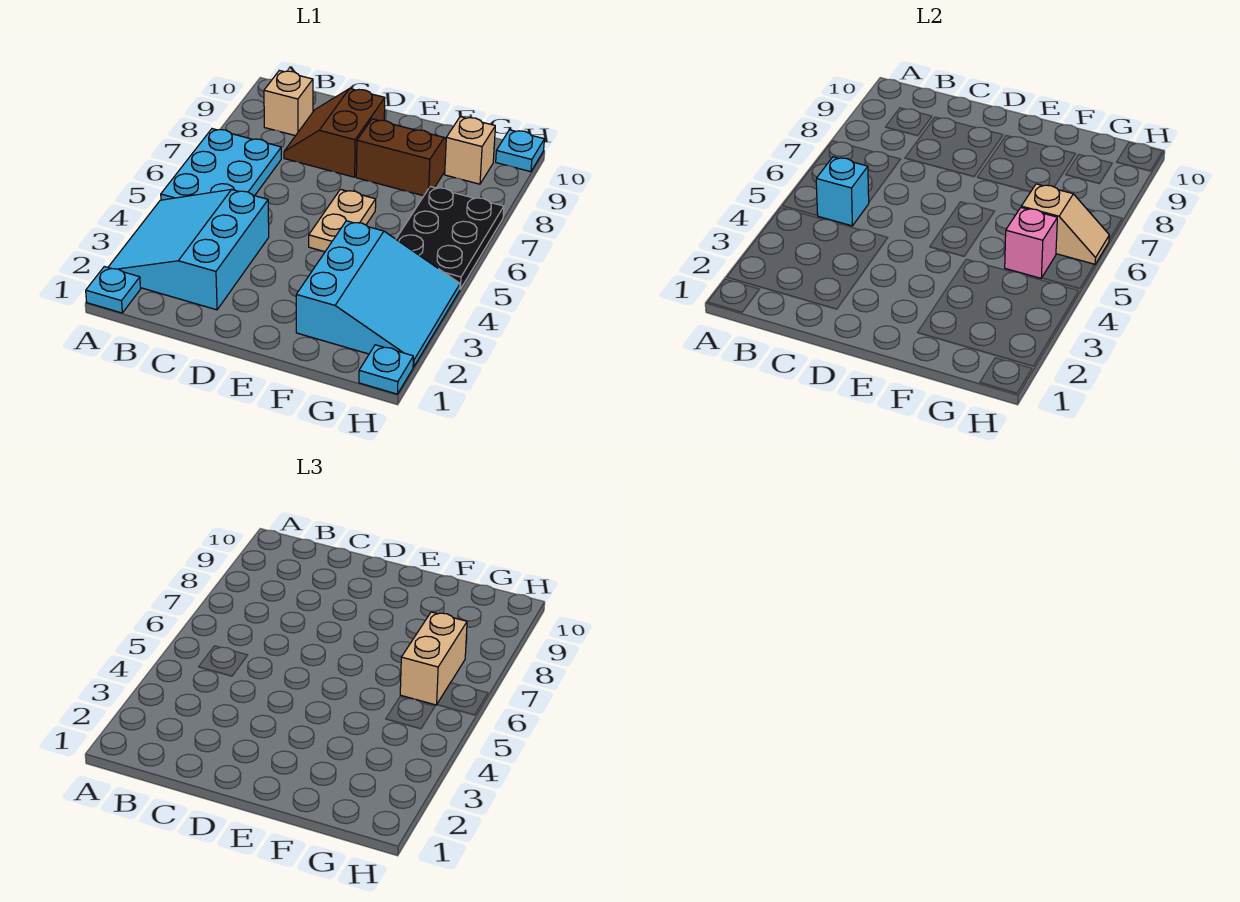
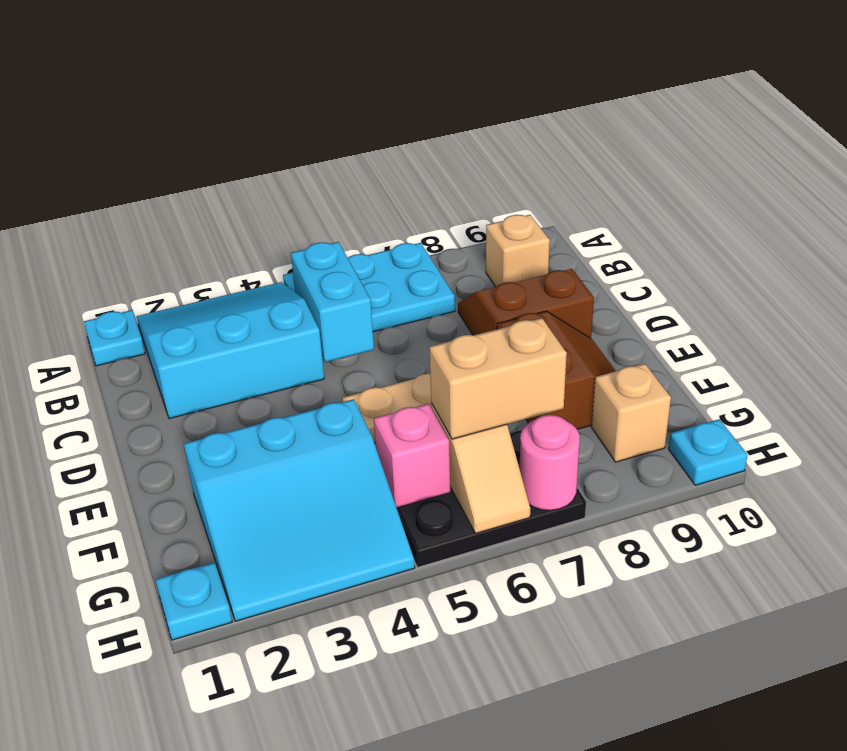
cyan 1x1 brick [816,157,869,226] -> cyan 1x2 brick [291,242,374,362]
none -> pink 1x1 round brick [520,415,580,510]

